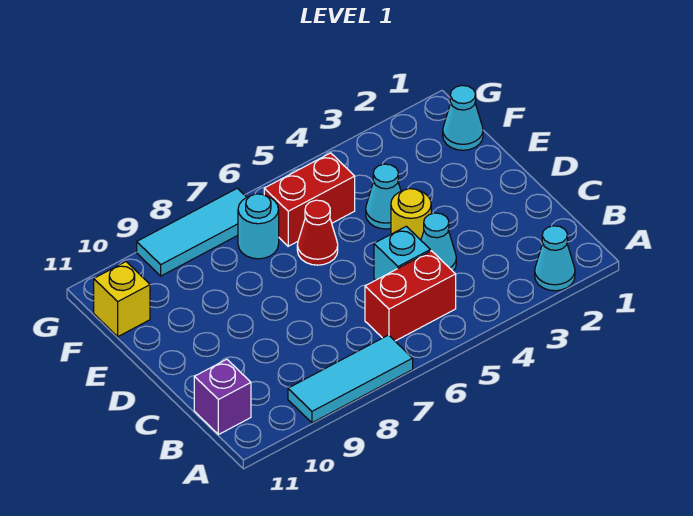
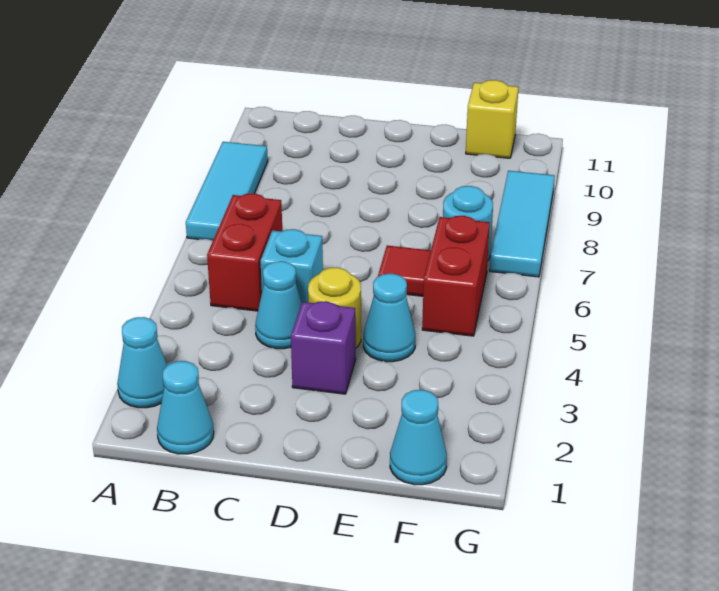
none -> cyan 1x1 cone [157,361,214,454]
purple 1x1 brick [194,359,251,435] -> purple 1x1 brick moved to [291,301,356,394]
red 1x1 cone [297,200,338,265] -> red 1x1 tile [378,246,431,296]

